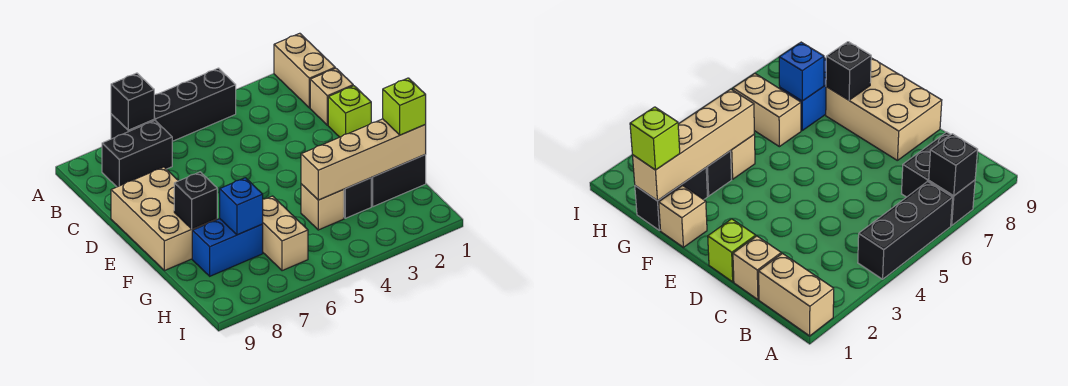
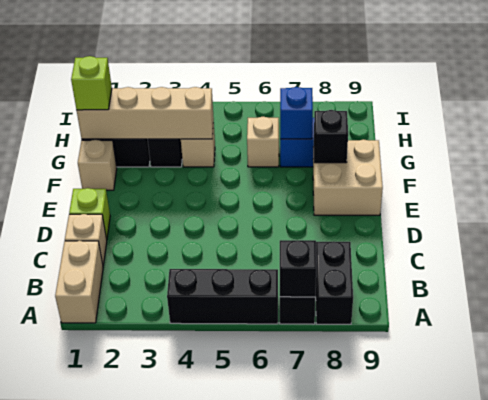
black 1x2 brick [102,120,172,187] -> black 1x2 brick turned to [315,241,353,324]
tan 2x3 brick [111,167,217,271] -> tan 2x2 brick [313,139,383,215]
tan 1x2 brick [263,196,308,271] -> tan 1x1 brick [247,117,279,167]

